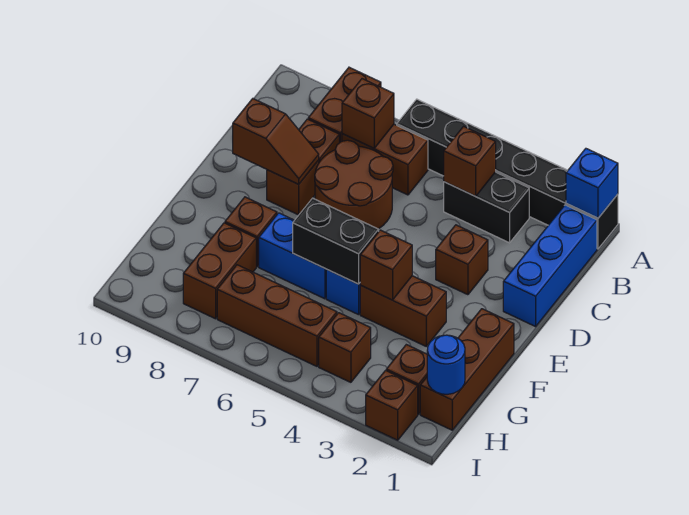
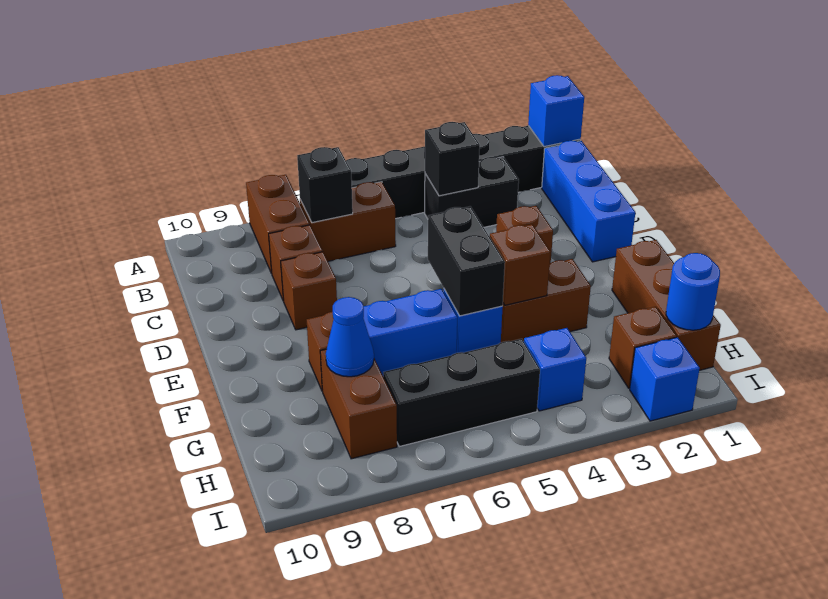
brown 1x1 brick [444,126,496,196] -> black 1x1 brick [425,122,480,196]
brown 1x1 brick [342,79,394,148] -> black 1x1 brick [297,147,353,223]
brown 2x2 round brick [315,140,393,229] -> none
brown 1x2 slope [233,99,319,184] -> none
black 1x2 brick [293,198,379,284] -> black 1x2 brick turned to [428,207,505,316]
none -> blue 1x1 cone [326,297,374,377]
brown 1x1 brick [319,313,371,382] -> blue 1x1 brick [524,328,586,411]
brown 1x3 brick [217,265,337,366] -> black 1x3 brick [383,339,540,447]
brown 1x1 brick [366,371,418,440] -> blue 1x1 brick [630,337,700,421]

